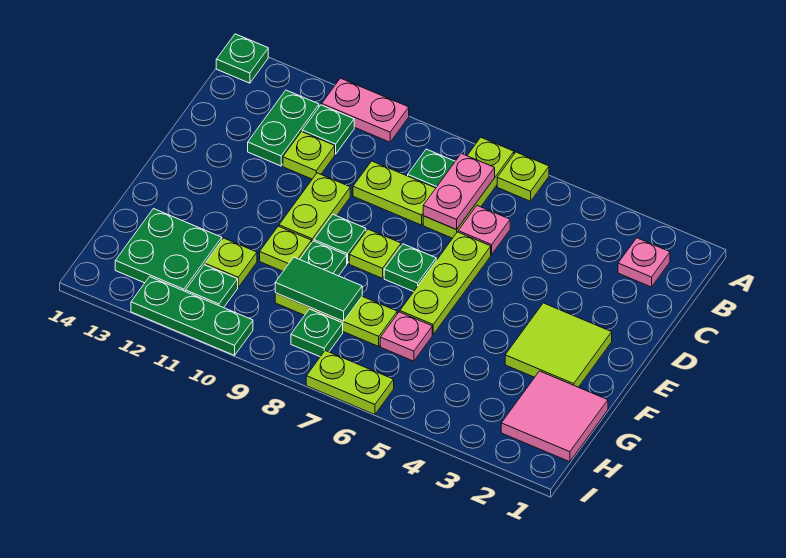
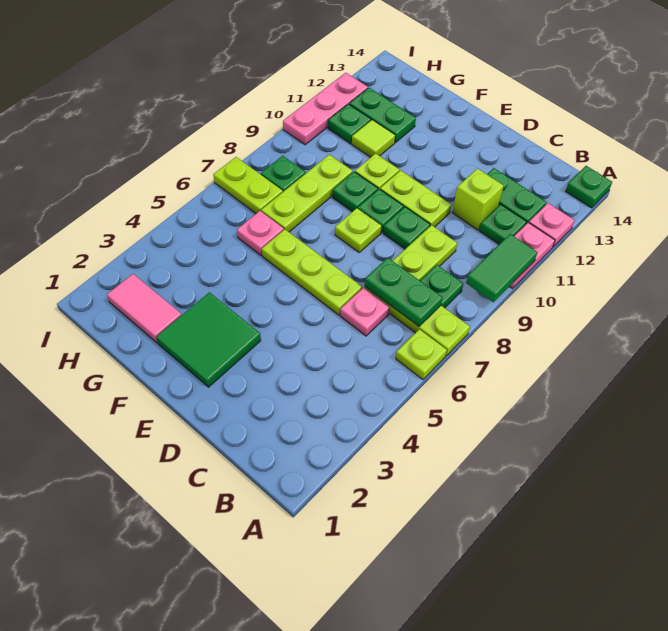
pink 1x1 plate [618,238,670,287] -> pink 1x1 plate moved to [529,203,575,247]
pink 1x2 plate [423,154,495,230] -> green 1x2 plate [365,258,443,326]
lime 1x1 plate [283,132,335,179] -> lime 1x1 brick [452,168,504,230]
lime 2x2 tile [505,303,612,387] -> green 2x2 tile [157,292,261,387]
green 1x1 plate [384,244,436,292] -> green 1x1 plate moved to [383,207,430,249]
pink 2x2 tile [501,371,608,462] -> pink 1x2 tile [107,274,182,343]
green 1x2 tile [275,257,362,321] -> green 1x2 tile moved to [466,234,537,302]
lime 1x1 plate [205,238,257,287] -> lime 1x1 tile [352,120,395,157]
green 2x2 plate [115,209,222,291] -> green 1x2 plate [349,88,416,142]
lime 1x2 plate [306,351,394,414] -> lime 1x2 plate turned to [213,157,283,214]
green 1x3 plate [131,277,253,355] -> pink 1x3 plate [283,73,368,145]

